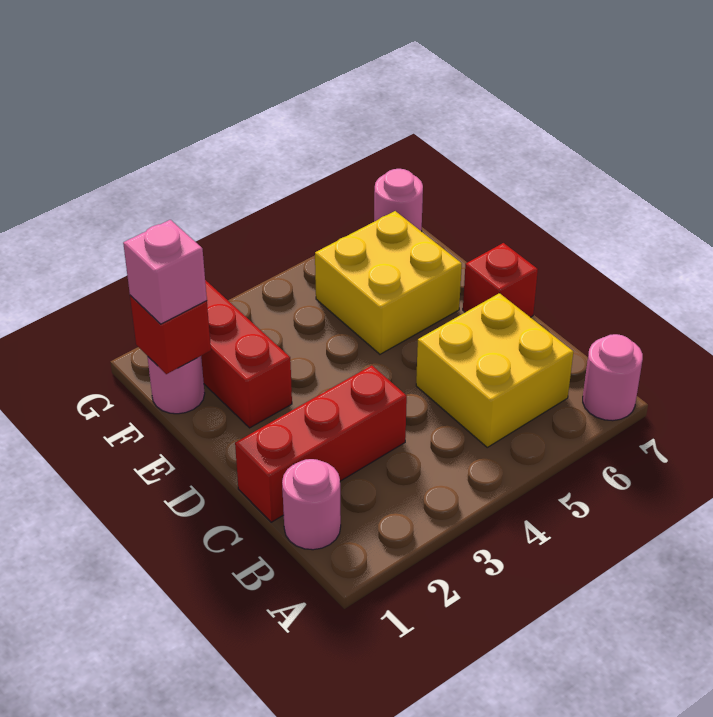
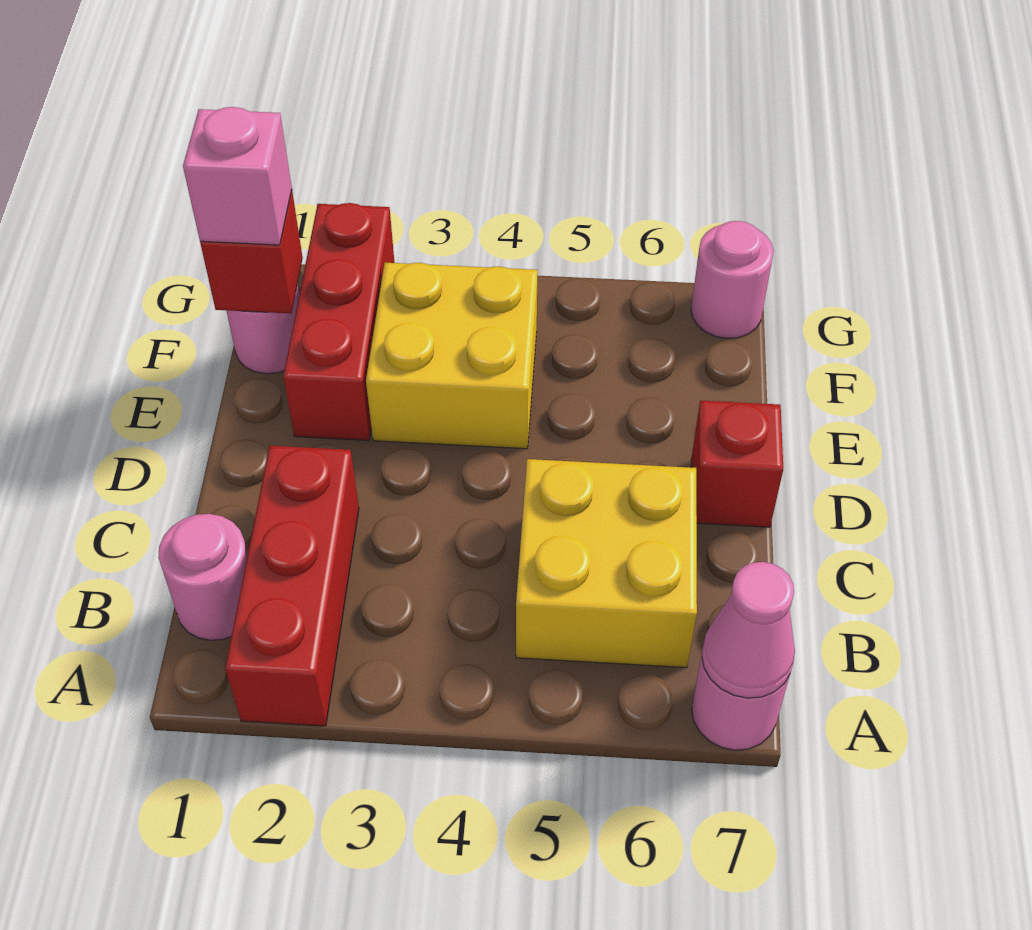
none -> pink 1x1 cone [702,562,795,698]
red 1x3 brick [235,365,407,522] -> red 1x3 brick turned to [225,446,359,726]
yellow 2x2 brick [315,211,462,354] -> yellow 2x2 brick moved to [366,263,538,449]

